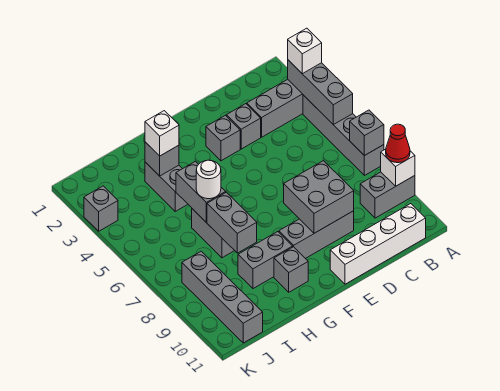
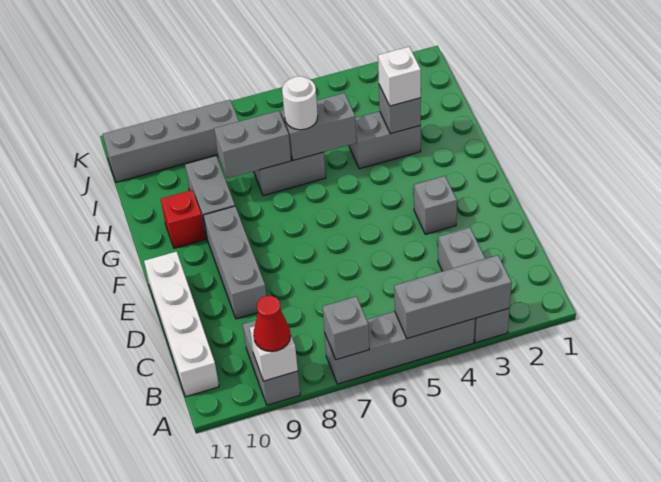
white 1x1 brick [288,28,322,74] -> none
grey 1x1 brick [226,104,261,149] -> none
grey 2x2 brick [284,161,354,233] -> none
grey 1x1 brick [274,247,308,292] -> red 1x1 brick [161,190,205,248]
grey 1x1 brick [84,186,118,231] -> none

